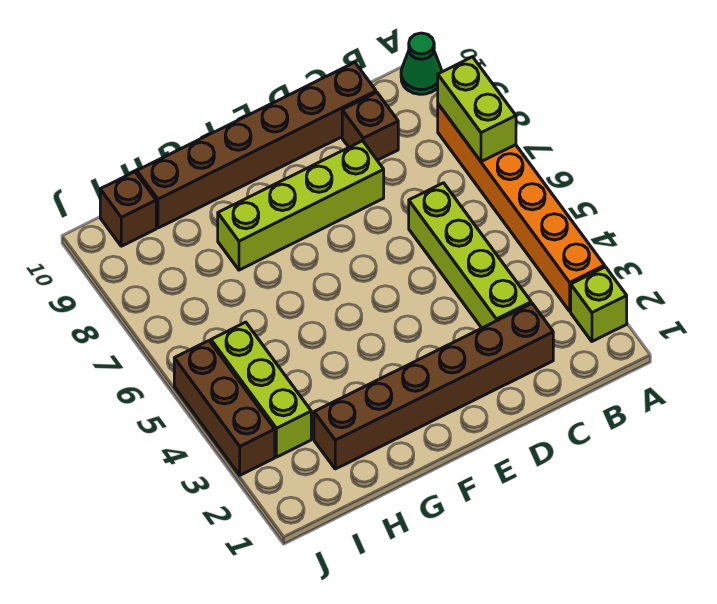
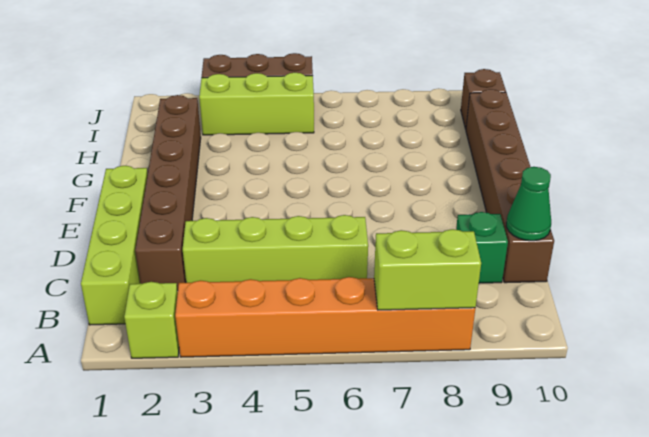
green 1x1 cone [401,33,441,94] -> green 1x1 cone moved to [506,167,551,241]
brown 1x1 brick [342,93,398,160] -> green 1x1 brick [456,212,508,283]
lime 1x4 brick [218,141,384,270] -> lime 1x4 brick moved to [81,166,148,325]

